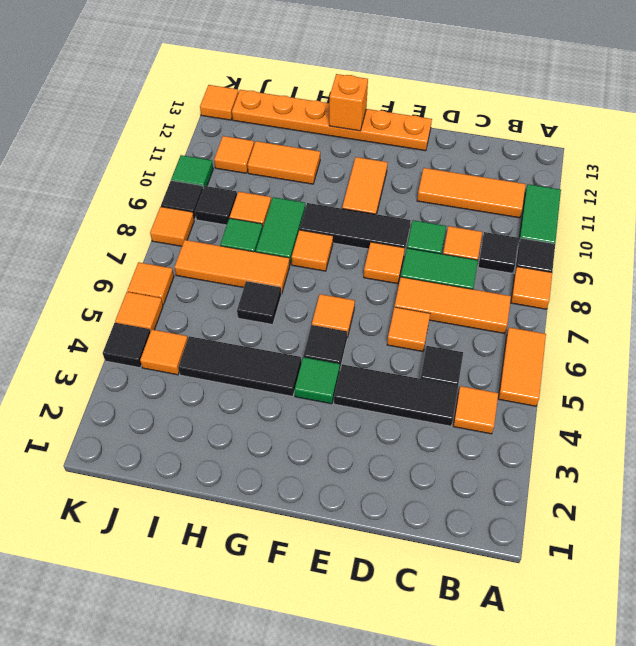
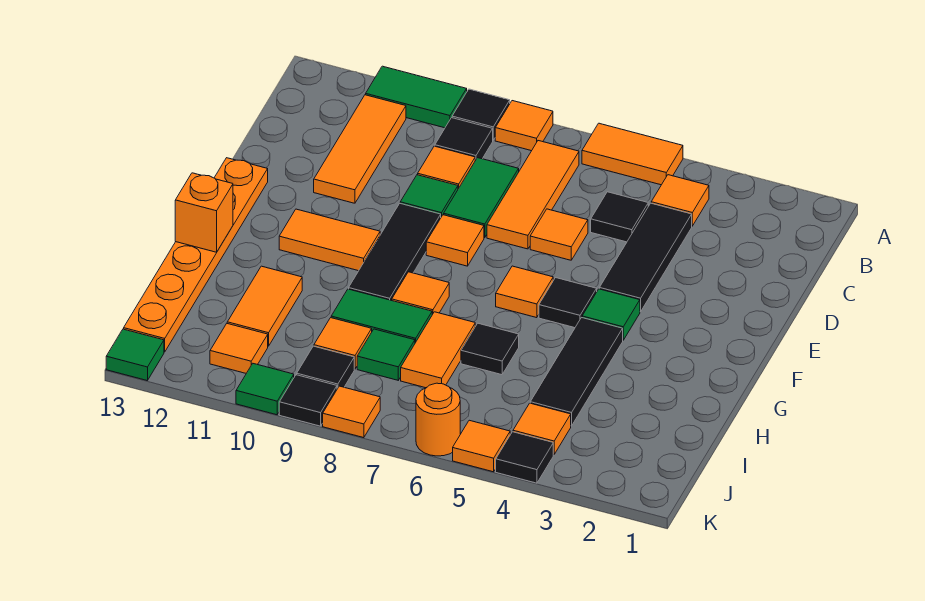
orange 1x3 tile [175,240,290,294] -> orange 1x2 tile [401,312,475,388]
orange 1x1 tile [127,262,174,305] -> orange 1x1 round brick [416,383,460,456]
orange 1x1 tile [200,85,239,120] -> green 1x1 tile [106,329,164,381]

